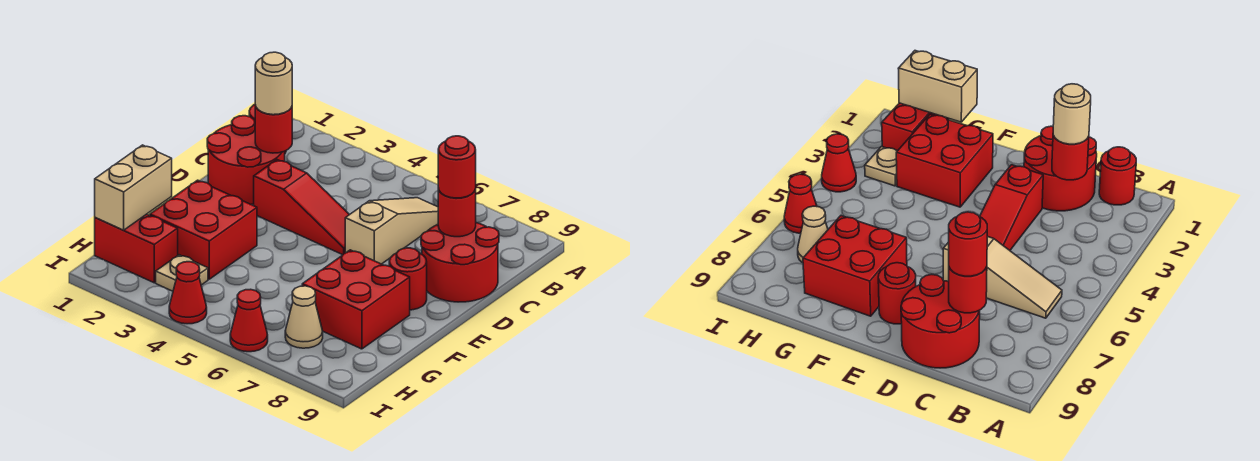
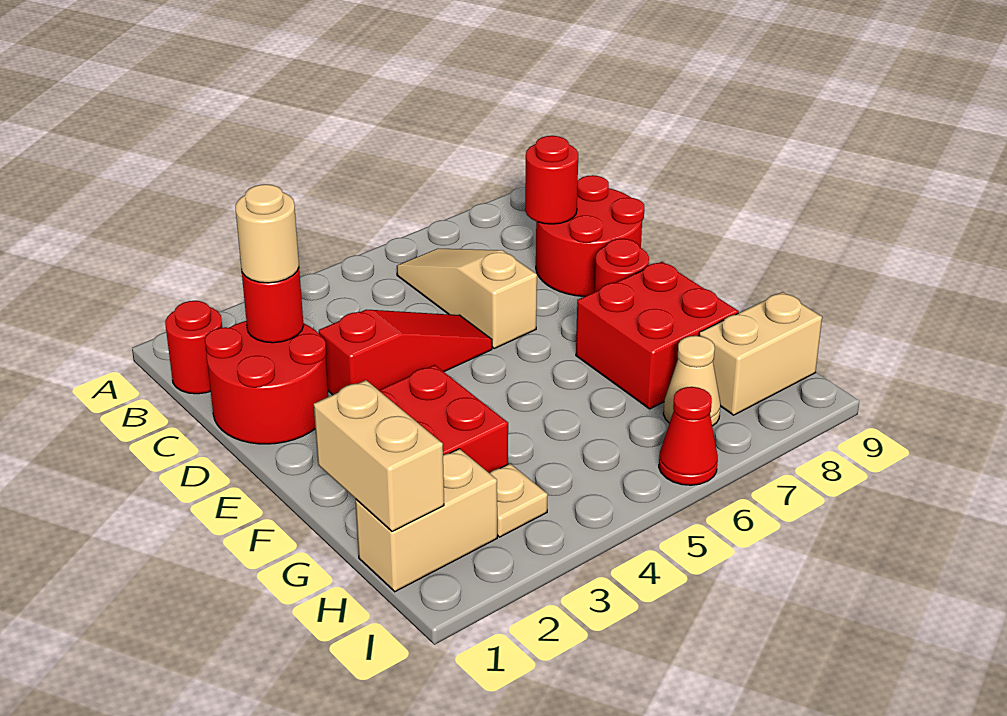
red 1x1 round brick [438,136,476,198] -> none
red 1x2 brick [95,214,178,283] -> tan 1x2 brick [355,449,497,592]
none -> tan 1x2 brick [699,292,822,415]
red 1x1 cone [169,262,207,324] -> none

